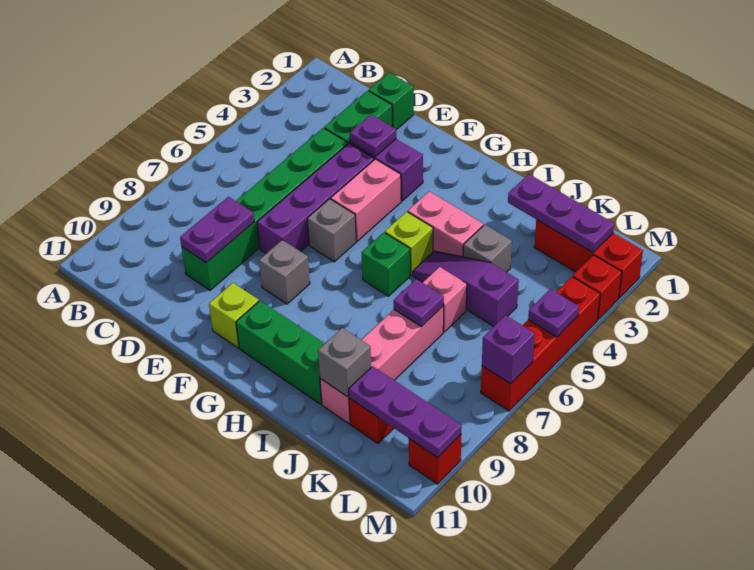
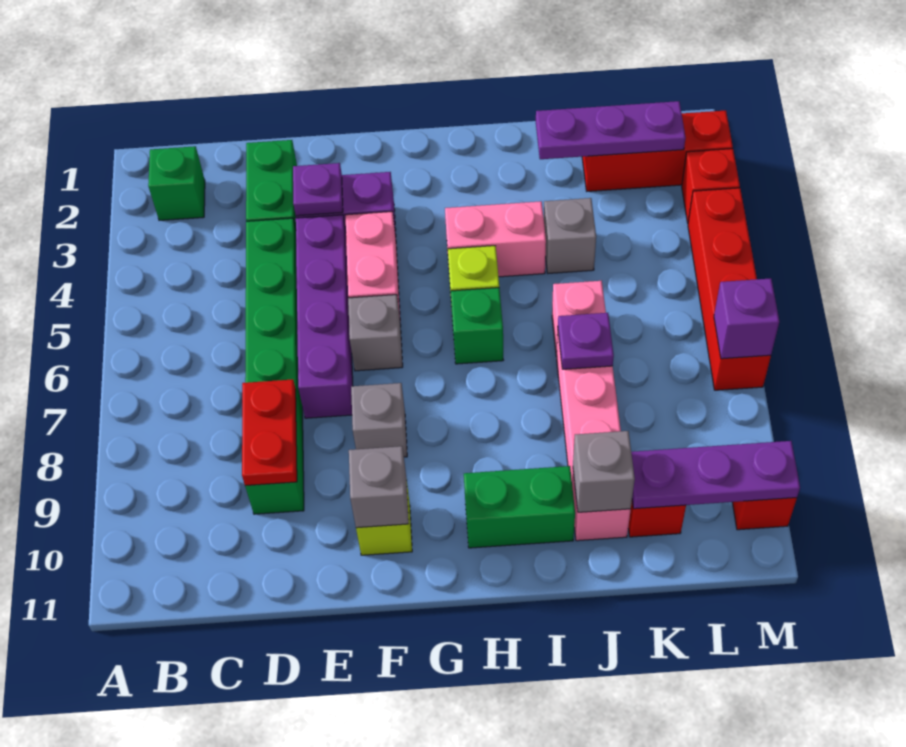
green 1x1 brick [369,73,414,130] -> green 1x1 brick moved to [148,146,205,220]
purple 1x2 plate [180,197,254,263] -> red 1x2 plate [242,379,297,486]
none -> grey 1x1 brick [349,446,409,528]
green 1x3 brick [236,301,325,404] -> green 1x2 brick [464,466,575,548]
purple 1x3 slope [413,251,519,327] -> none
purple 1x1 plate [528,289,579,337] -> none

